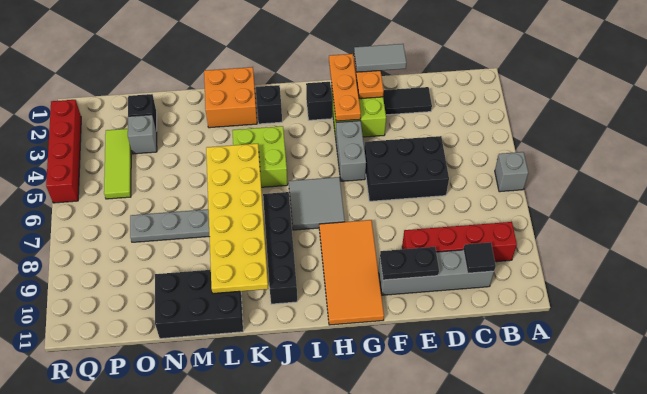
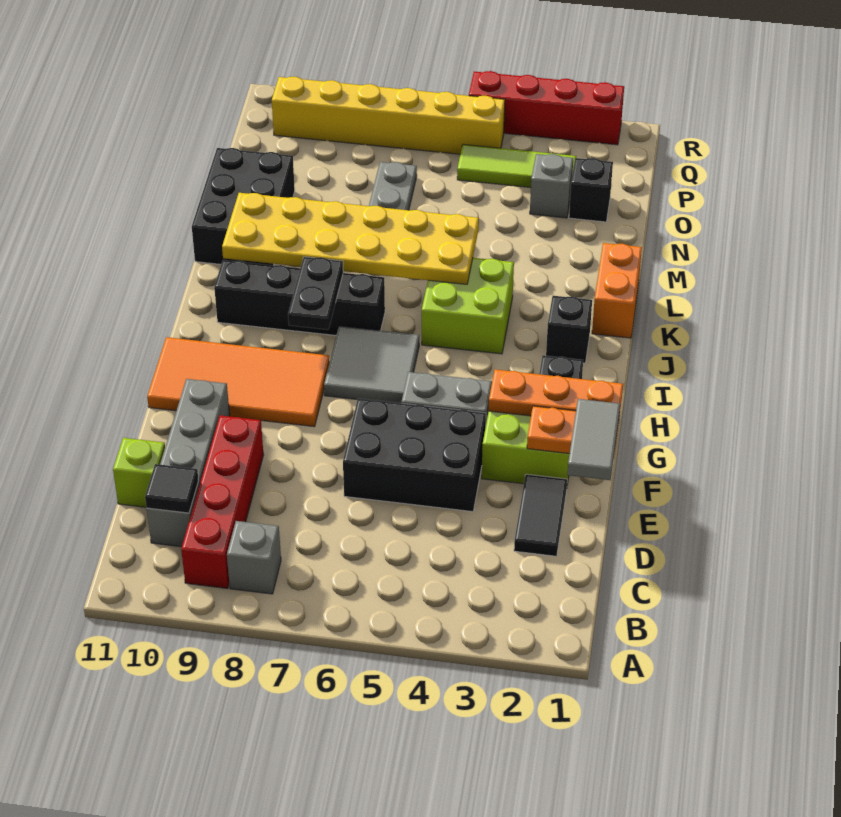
grey 1x1 brick [495,152,528,192] -> grey 1x1 brick moved to [227,521,281,594]
black 2x3 brick [364,136,449,201] -> black 2x3 brick turned to [343,398,486,512]
none -> lime 1x1 brick [113,438,165,507]
black 1x2 plate [380,247,439,280] -> black 1x2 plate moved to [288,257,343,330]
orange 2x2 brick [204,67,257,128] -> orange 1x2 brick [592,243,642,338]
none -> yellow 1x6 brick [272,77,505,154]

